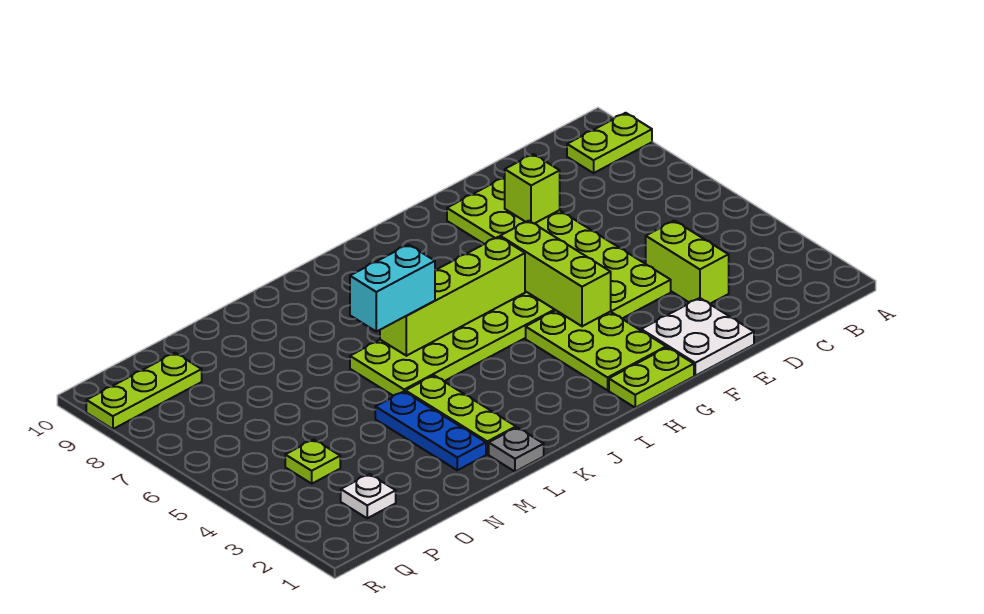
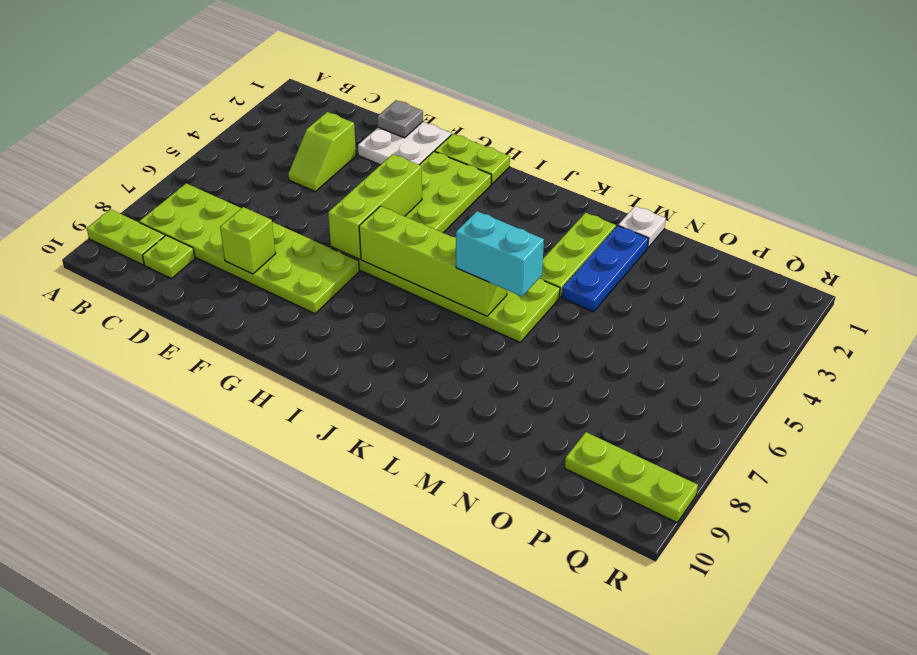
lime 1x2 brick [646,221,729,304] -> lime 1x2 slope [288,112,356,191]
lime 2x6 plate [447,177,671,318] -> lime 2x6 plate turned to [139,183,359,314]
grey 1x1 plate [489,427,544,472] -> grey 1x1 plate moved to [377,100,423,138]
white 1x1 plate [341,474,396,518] -> white 1x1 plate moved to [618,206,666,248]
lime 1x1 plate [285,439,340,484] -> lime 1x1 plate moved to [143,235,195,279]

